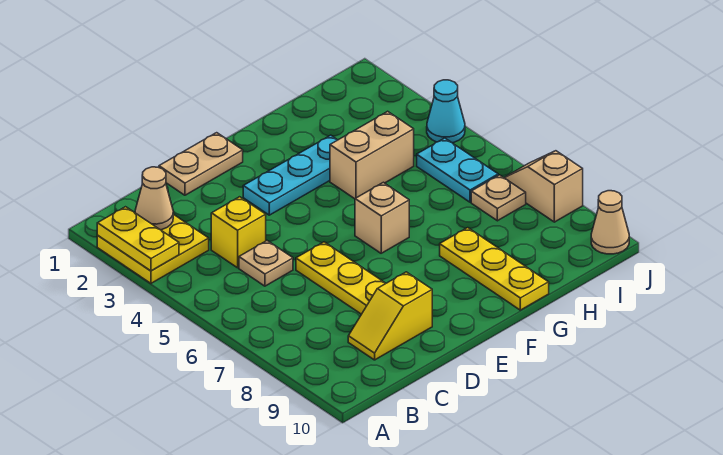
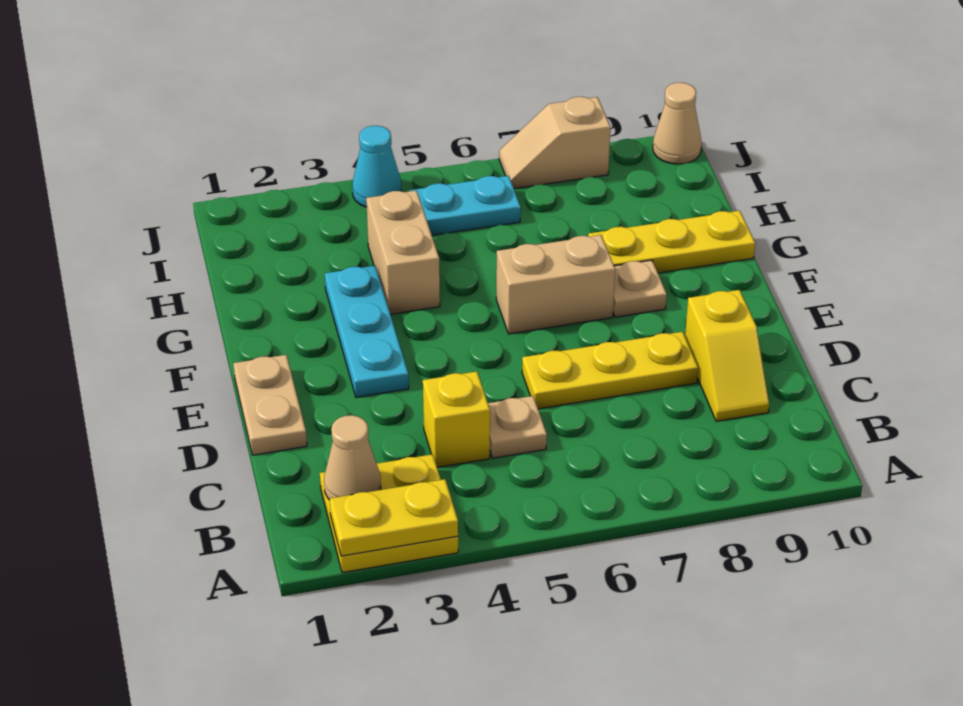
tan 1x1 brick [355,182,409,253] -> tan 1x2 brick [496,235,615,334]
tan 1x1 plate [471,175,526,221] -> tan 1x1 plate moved to [613,260,667,317]

